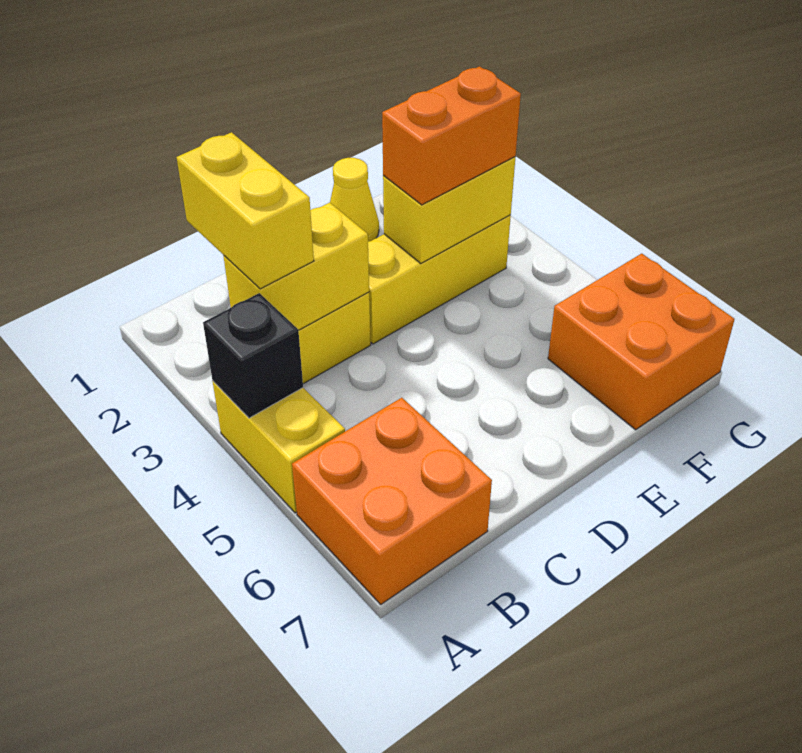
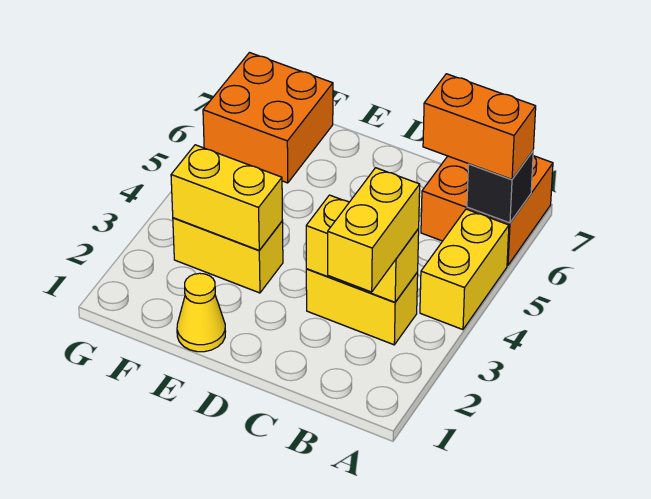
black 1x1 brick [203,293,303,418] -> black 1x1 brick moved to [467,151,533,223]
yellow 1x3 brick [368,215,511,344] -> yellow 1x2 brick [173,218,283,293]
orange 1x2 brick [382,66,521,205] -> orange 1x2 brick moved to [423,74,536,179]

